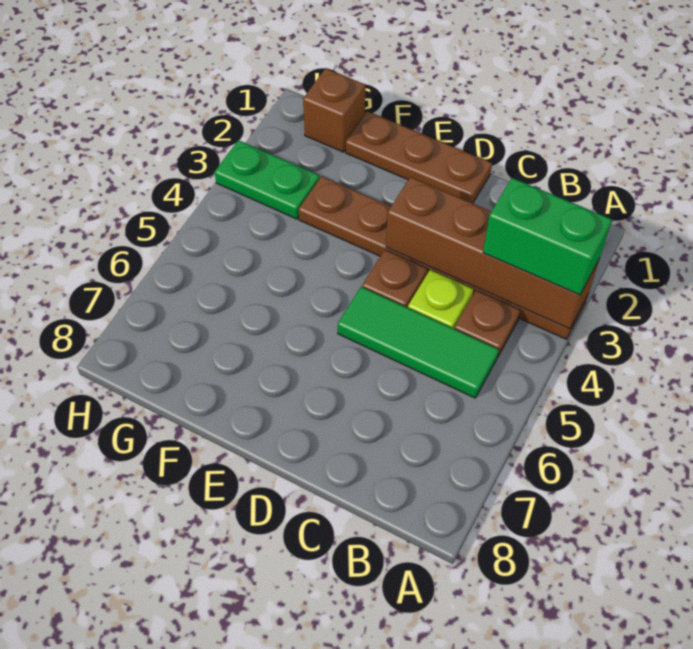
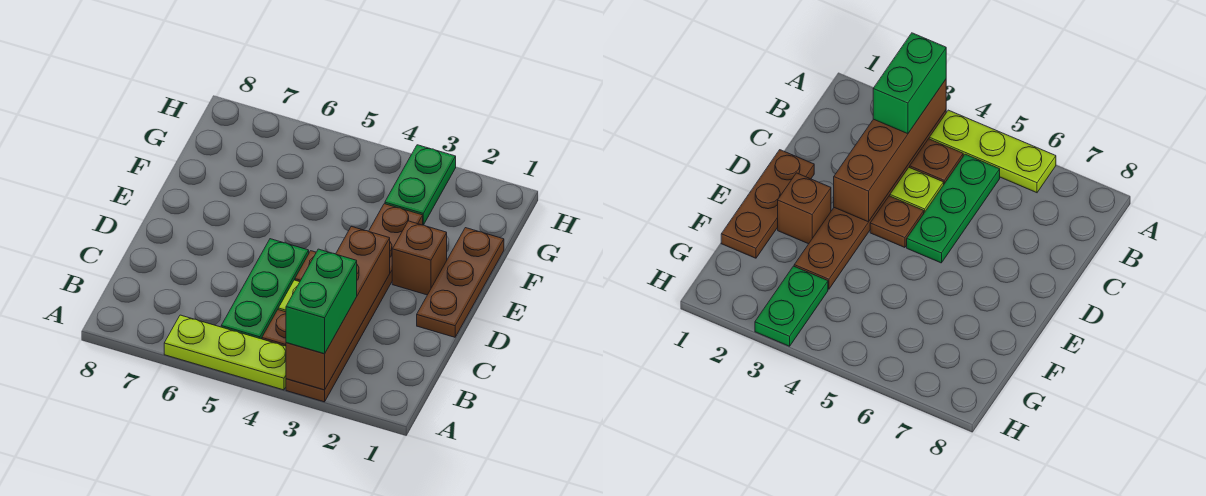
none -> lime 1x3 plate [164,315,286,390]
green 1x3 tile [338,287,499,398] -> green 1x3 plate [221,239,309,339]
brown 1x1 brick [303,68,365,152] -> brown 1x1 brick moved to [392,221,447,295]

